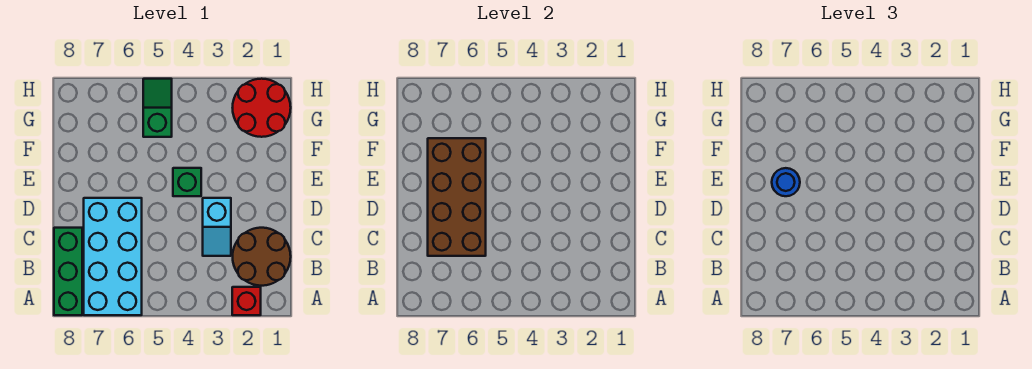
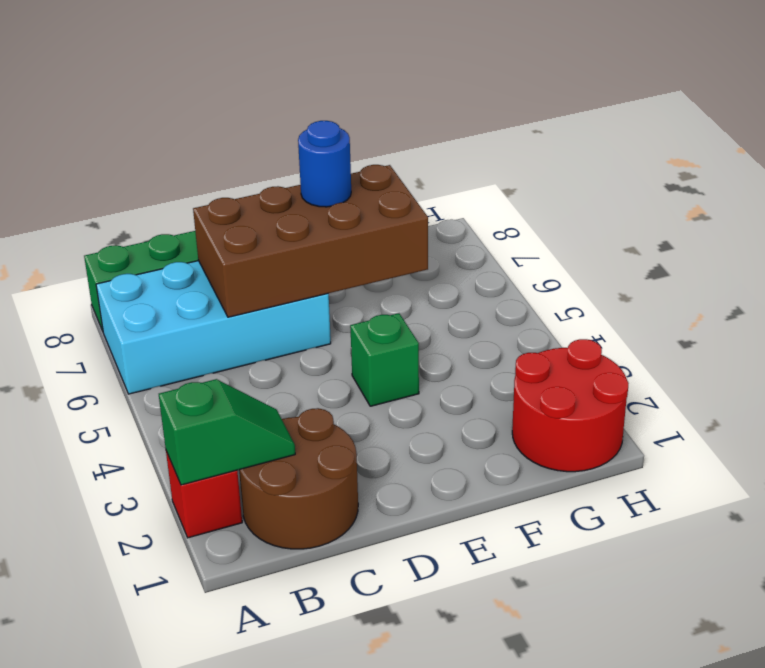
cyan 1x2 slope [203,198,231,256] -> none
green 1x2 slope [143,79,172,137] -> green 1x2 slope moved to [159,379,295,485]

